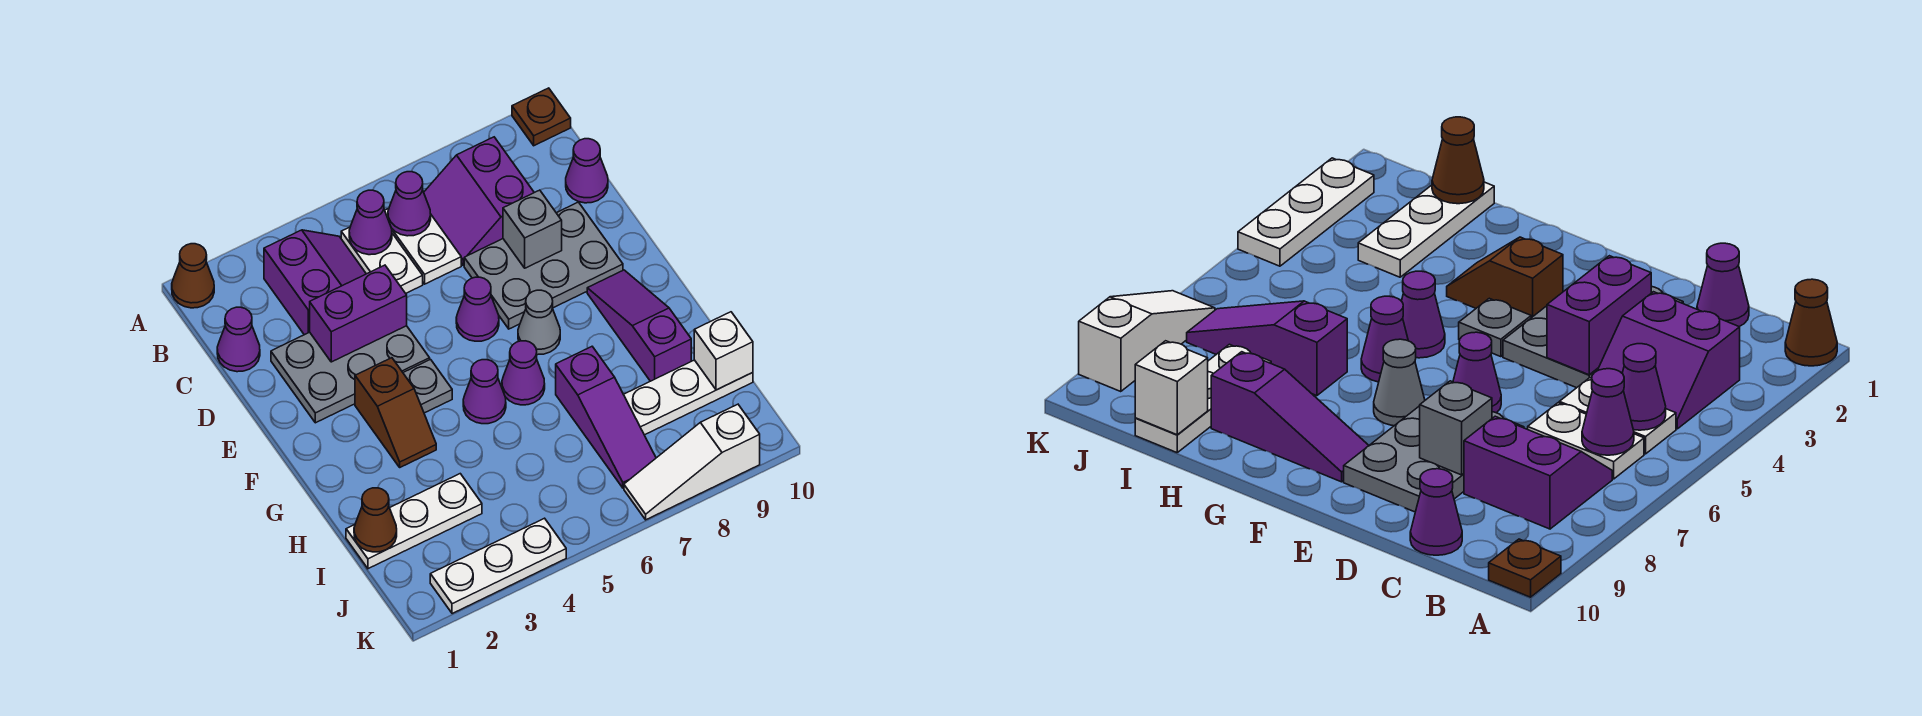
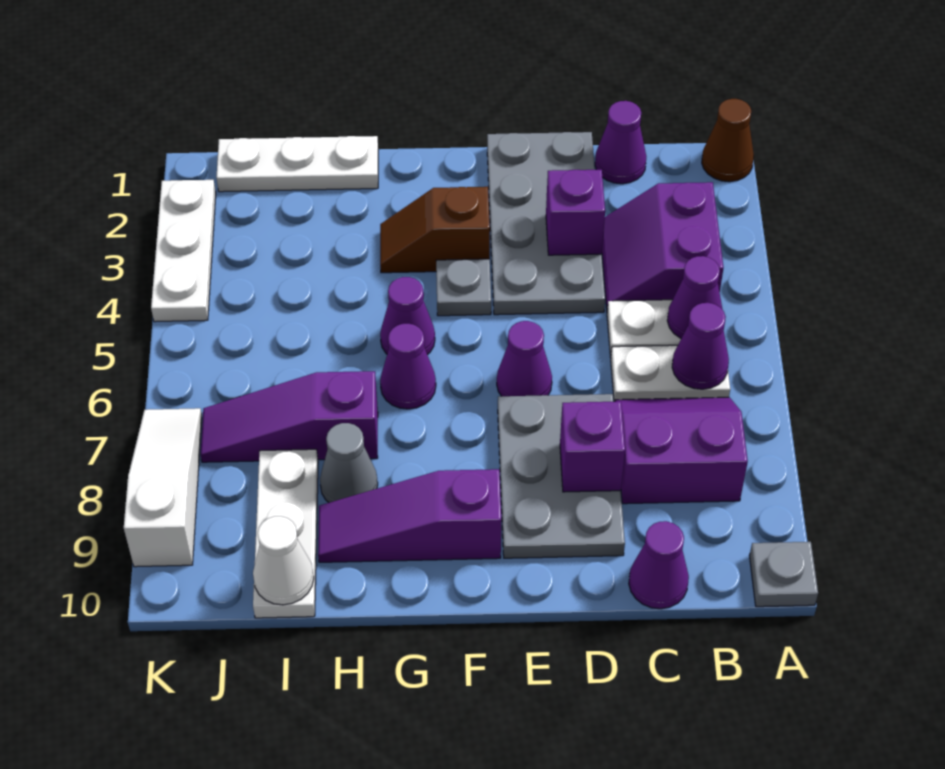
brown 1x1 plate [512,88,571,146] -> grey 1x1 plate [749,542,818,607]
purple 2x2 slope [264,230,366,335] -> purple 2x2 slope turned to [602,182,724,309]
grey 2x3 plate [271,326,430,423] -> grey 2x4 plate [487,132,605,315]
purple 1x2 brick [310,265,407,362] -> purple 1x1 brick [546,170,605,255]
grey 1x1 brick [503,190,562,268] -> purple 1x1 brick [560,401,625,492]
grey 1x1 cone [518,290,560,355] -> grey 1x1 cone moved to [320,423,378,503]
purple 1x3 slope [587,270,691,381] -> purple 1x3 slope turned to [318,469,502,562]
white 1x3 plate [346,474,482,569] -> white 1x3 plate turned to [216,136,378,192]
brown 1x1 cone [354,488,397,552] -> none
white 1x1 brick [694,312,753,390] -> white 1x1 cone [253,516,314,605]

